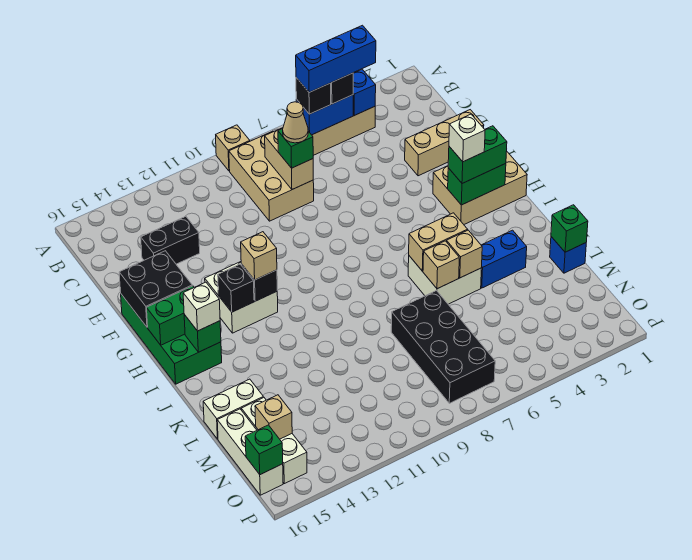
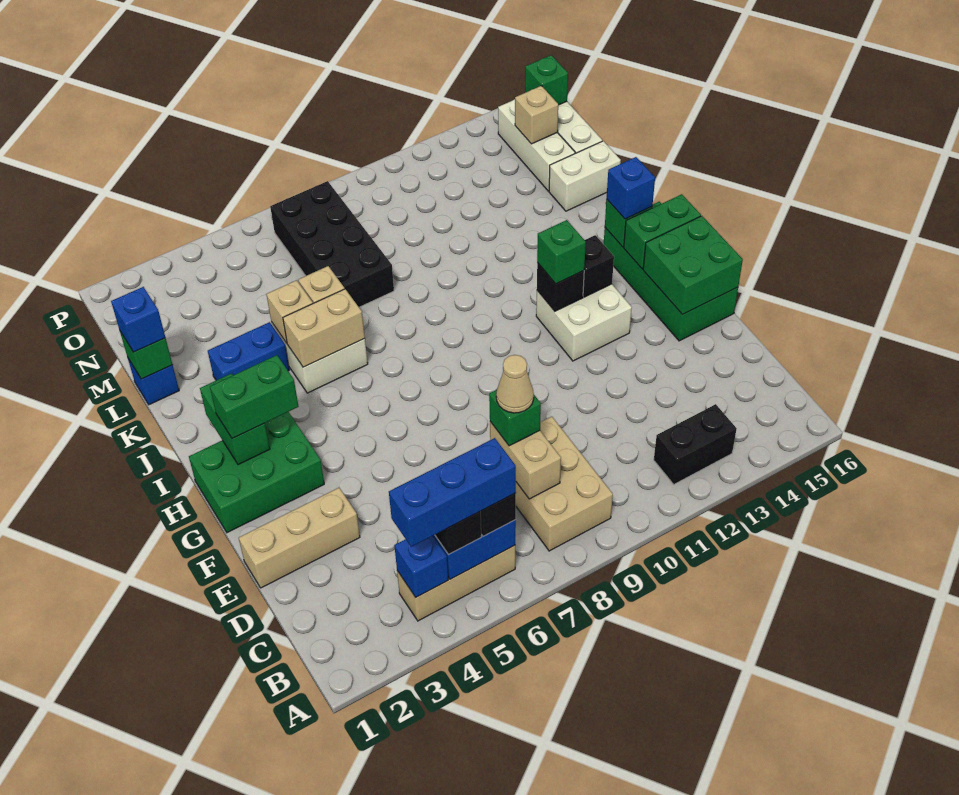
tan 1x1 brick [216,125,250,171] -> none
black 1x2 brick [141,216,200,264] -> black 1x2 brick moved to [654,404,737,484]
black 2x2 brick [119,251,192,327] -> green 2x2 brick [643,216,743,315]
tan 2x3 brick [433,151,527,224] -> green 2x3 brick [189,412,324,533]
green 1x2 brick [448,163,506,205] -> green 1x2 brick turned to [200,373,270,465]
white 1x1 brick [449,114,485,162] -> none
tan 1x1 brick [241,232,277,280] -> green 1x1 brick [537,220,586,284]
white 1x1 brick [183,282,220,331] -> blue 1x1 brick [607,157,655,219]
none -> blue 1x1 brick [111,287,165,352]

